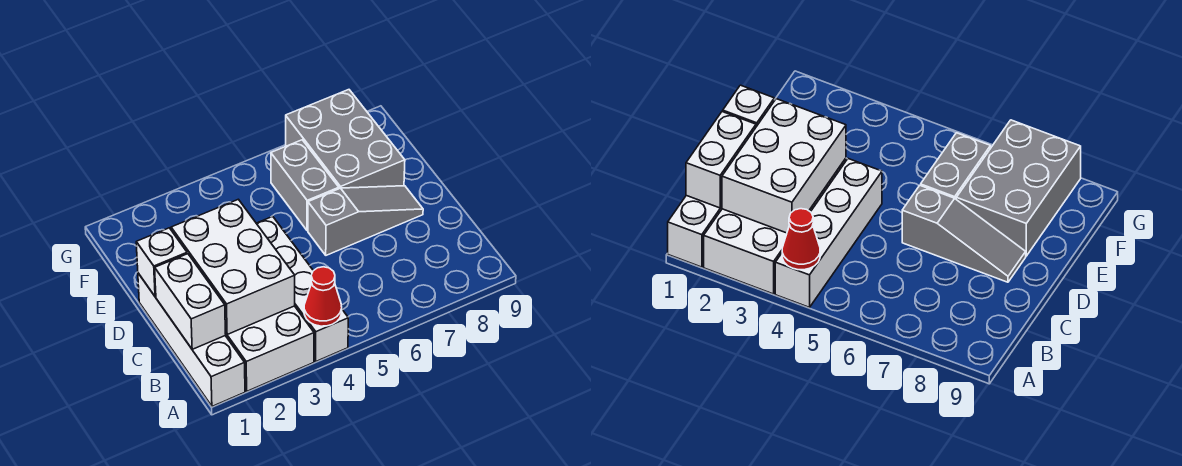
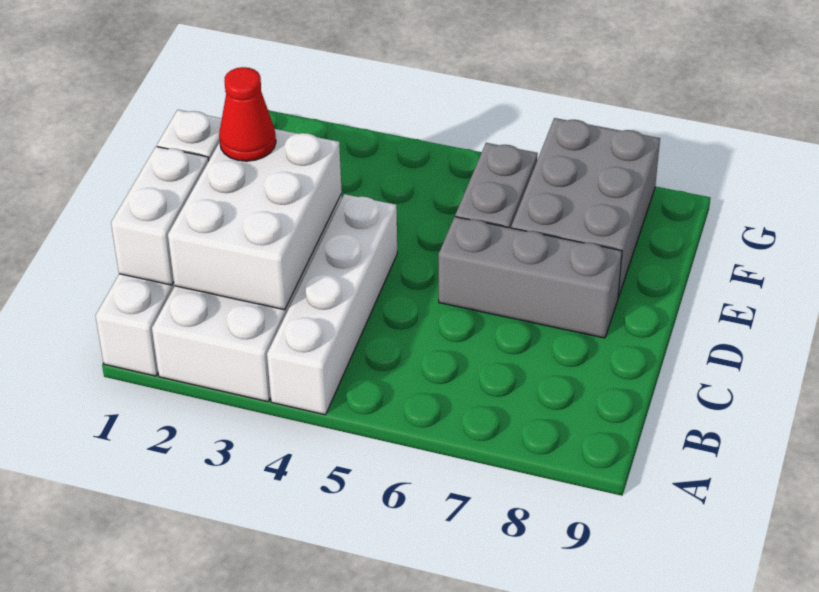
red 1x1 cone [304,267,342,326] -> red 1x1 cone moved to [219,67,276,161]
grey 1x3 slope [308,186,423,255] -> grey 1x3 brick [439,217,622,338]

